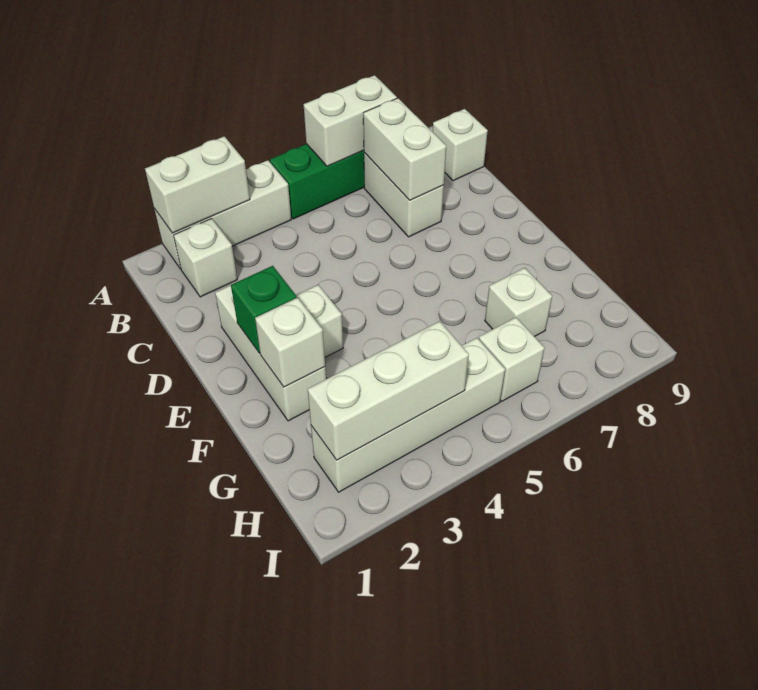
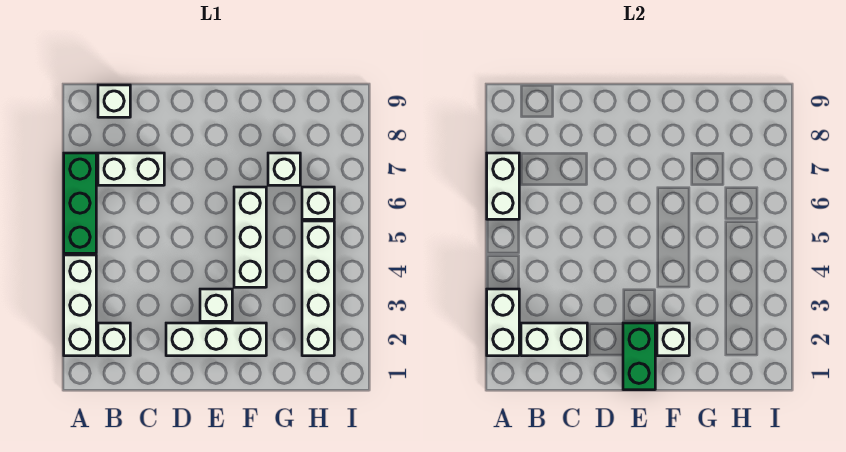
white 1x2 brick [363,98,446,200] -> white 1x2 brick moved to [521,323,587,356]
green 1x1 brick [231,266,297,353] -> green 1x2 brick [623,323,655,390]
white 1x3 brick [308,321,469,460] -> white 1x3 brick moved to [234,187,266,287]

